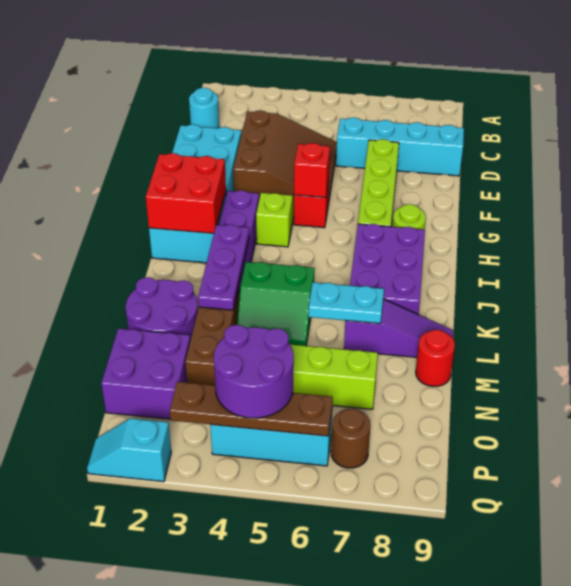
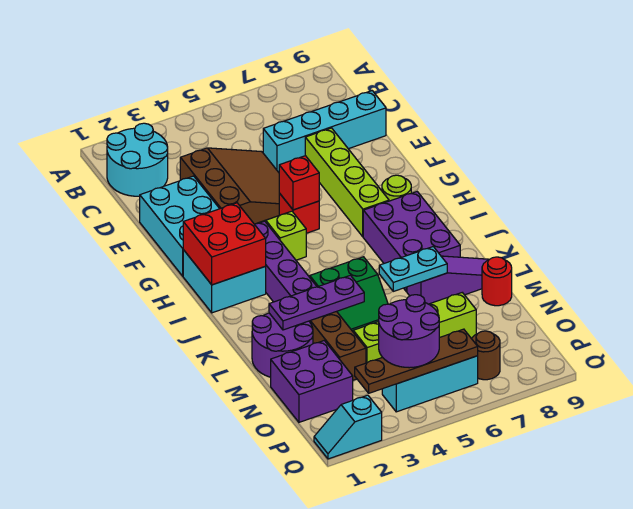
cyan 1x1 round brick [189,88,219,128] -> cyan 2x2 round brick [107,123,168,196]
purple 1x3 plate [198,225,249,310] -> purple 1x3 plate turned to [269,275,364,330]

